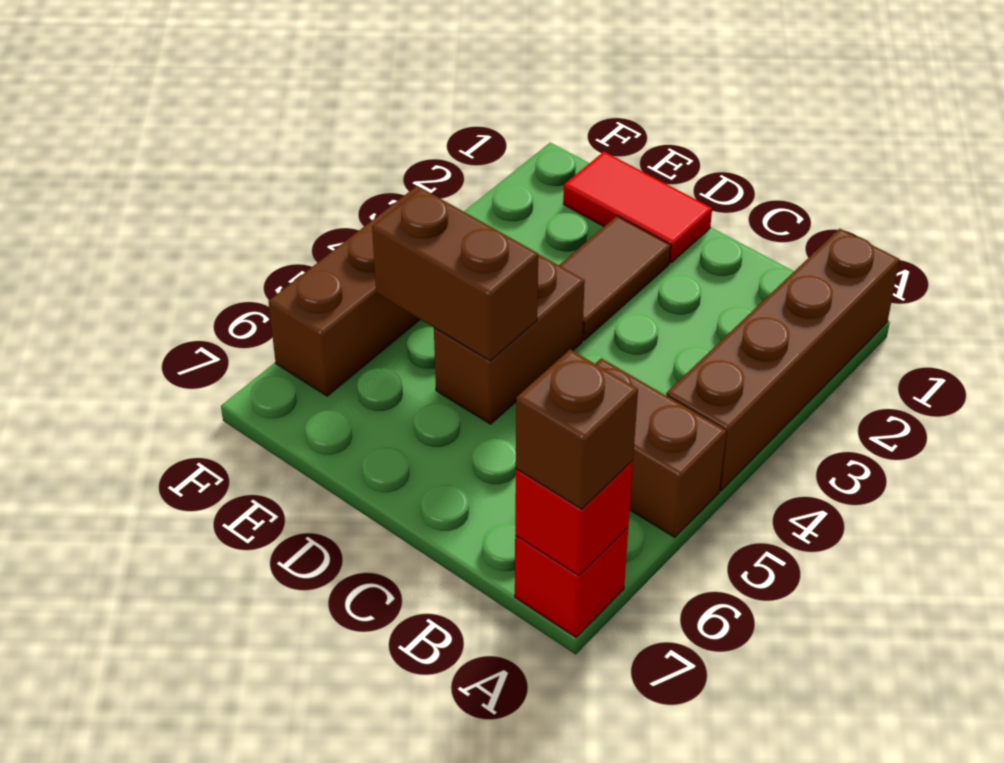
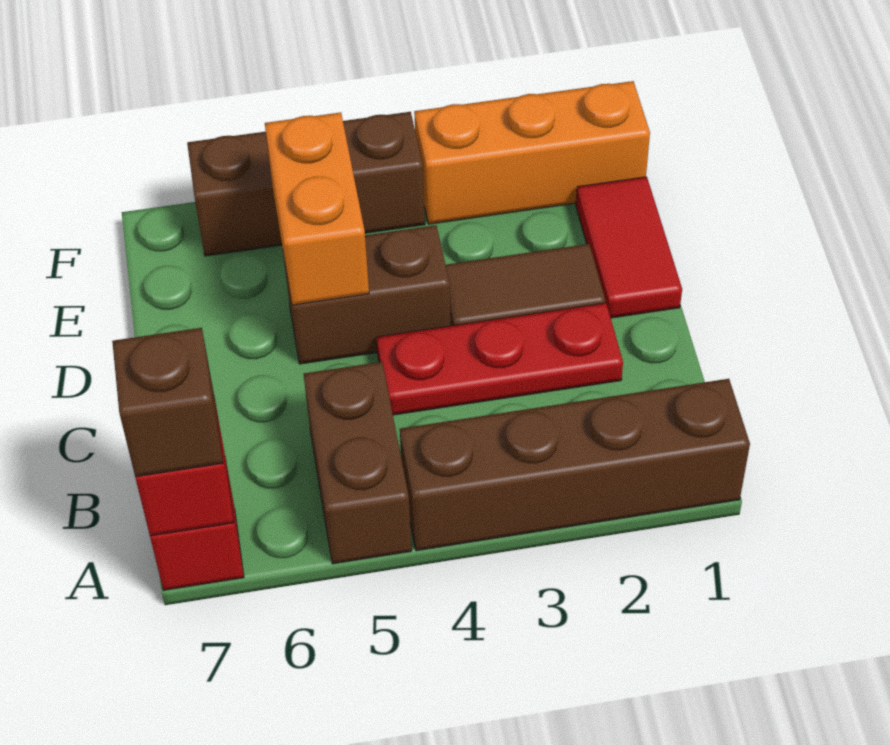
none -> red 1x3 plate [377,303,623,415]
brown 1x2 brick [372,188,538,361] -> orange 1x2 brick [265,113,369,305]
none -> orange 1x3 brick [414,81,650,224]

